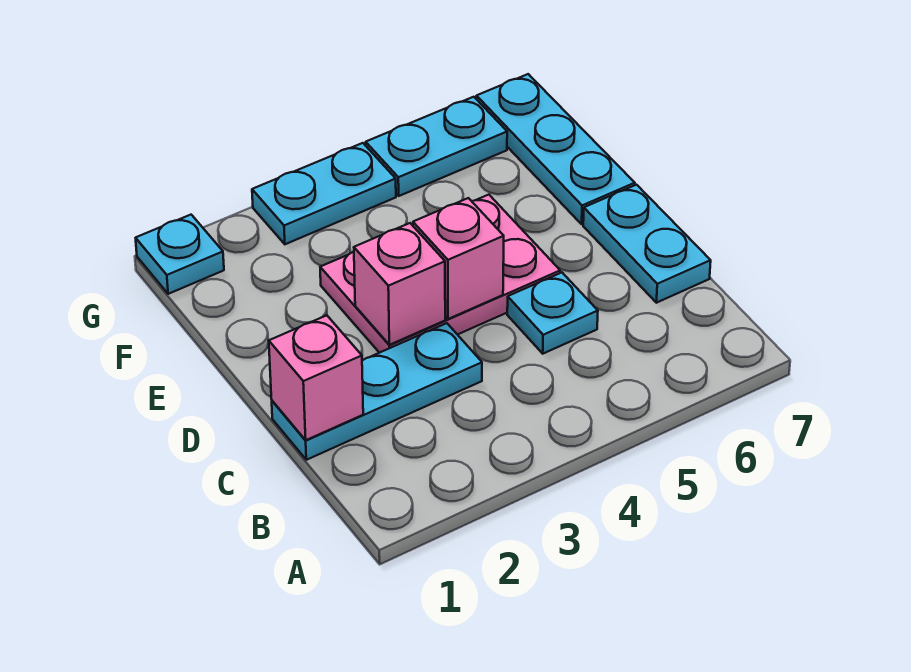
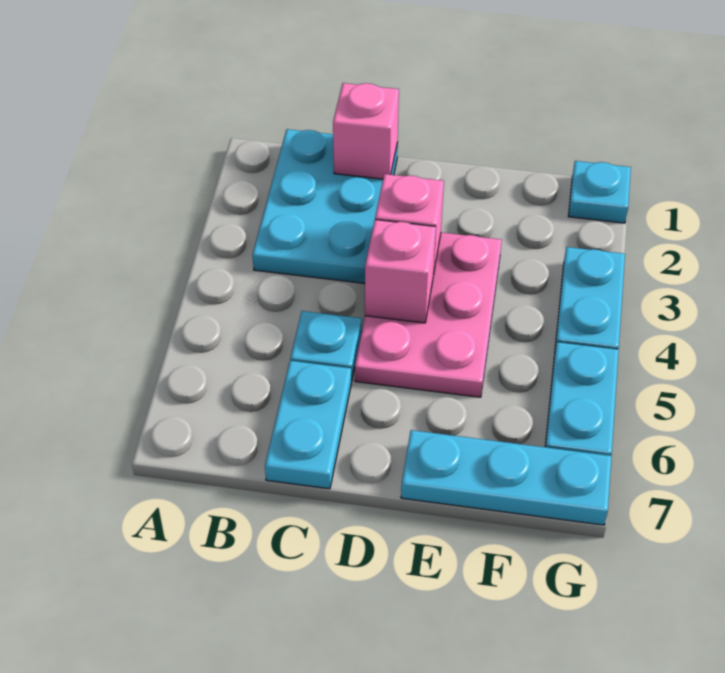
cyan 1x3 plate [272,323,482,460] -> cyan 2x3 plate [252,129,398,283]
cyan 1x2 plate [583,185,711,303] -> cyan 1x2 plate turned to [265,361,351,489]

